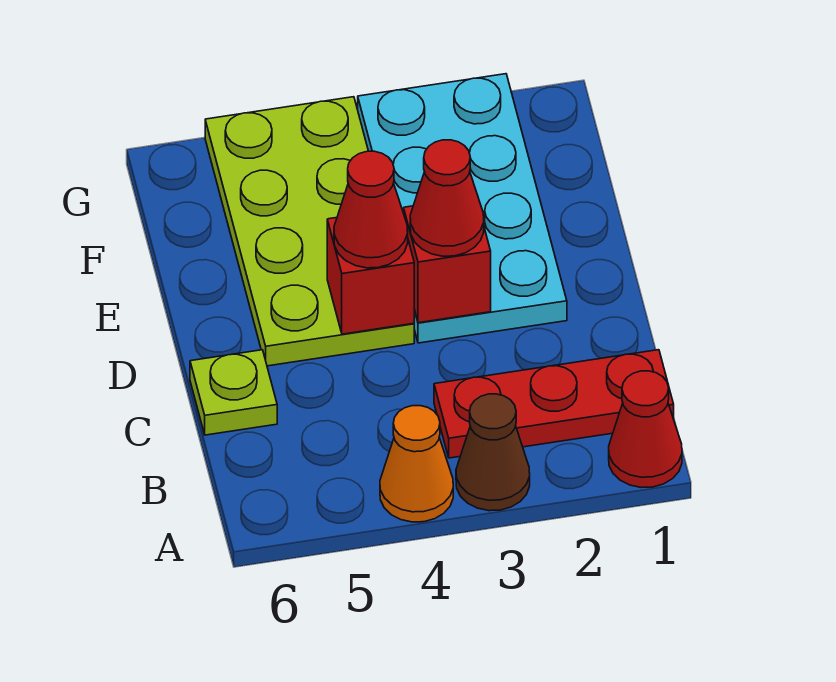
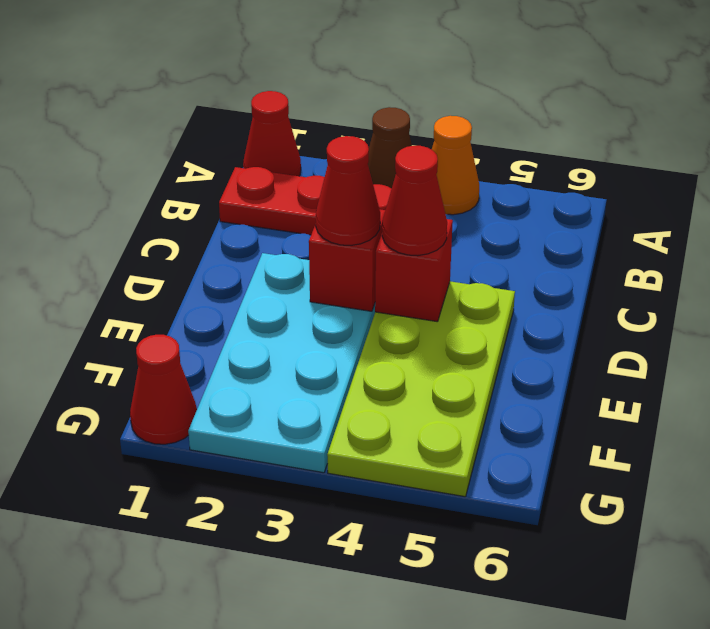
lime 1x1 plate [190,350,277,435] -> none
none -> red 1x1 cone [130,335,197,444]

